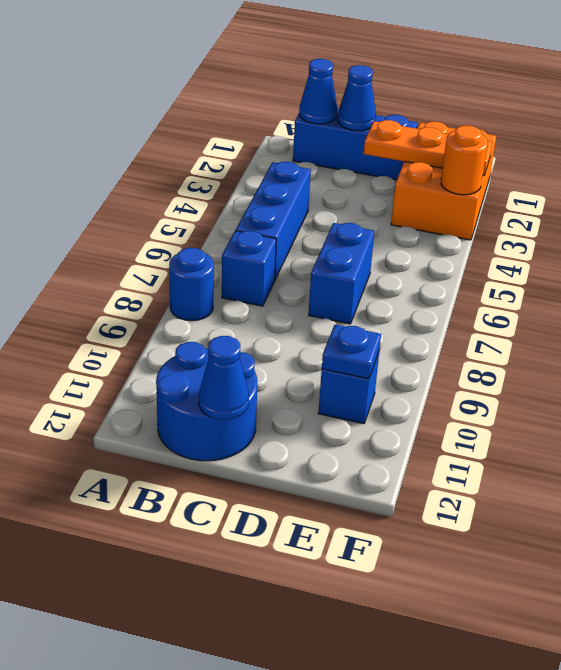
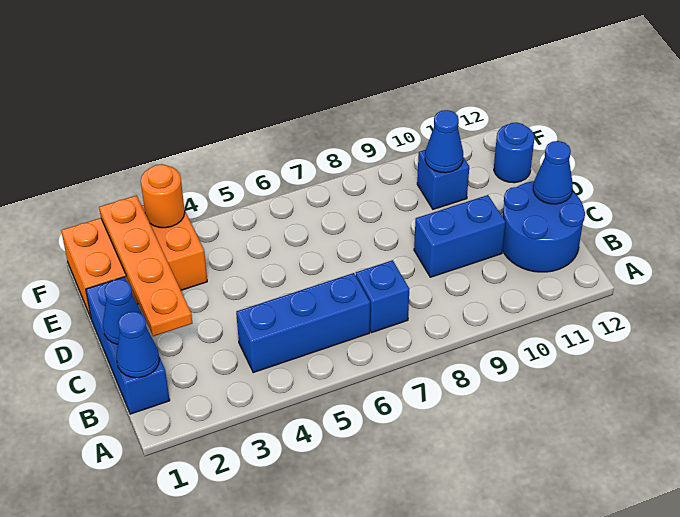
blue 1x1 round brick [169,248,214,321] -> blue 1x1 round brick moved to [494,122,534,183]
orange 1x3 plate [364,120,493,176] -> orange 1x4 plate [99,195,192,336]
blue 1x2 brick [309,223,374,324] -> blue 1x2 brick moved to [414,195,505,277]
blue 1x1 plate [322,325,381,379] -> blue 1x1 cone [425,110,463,173]

